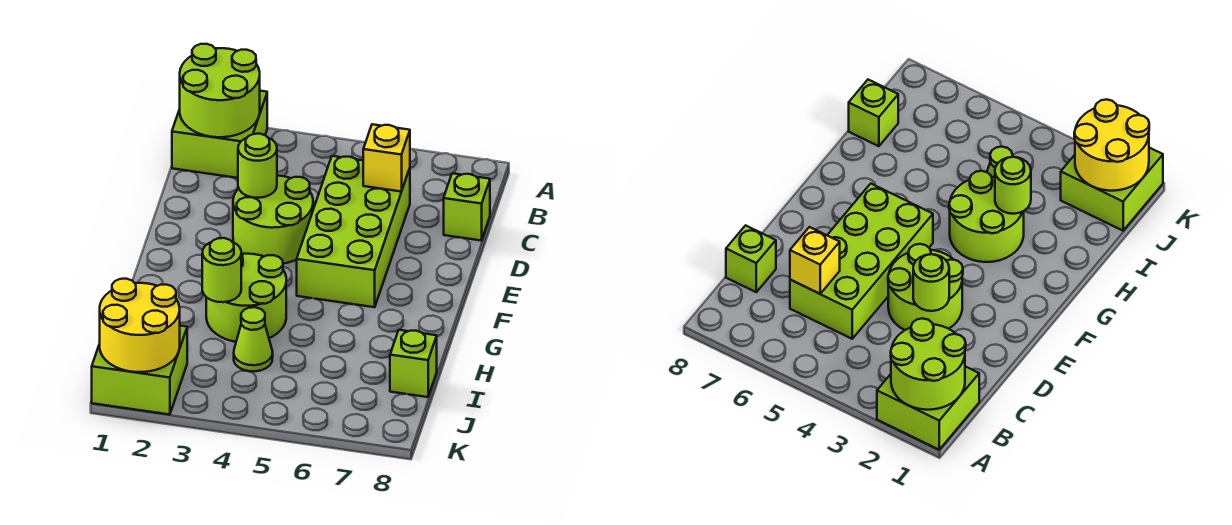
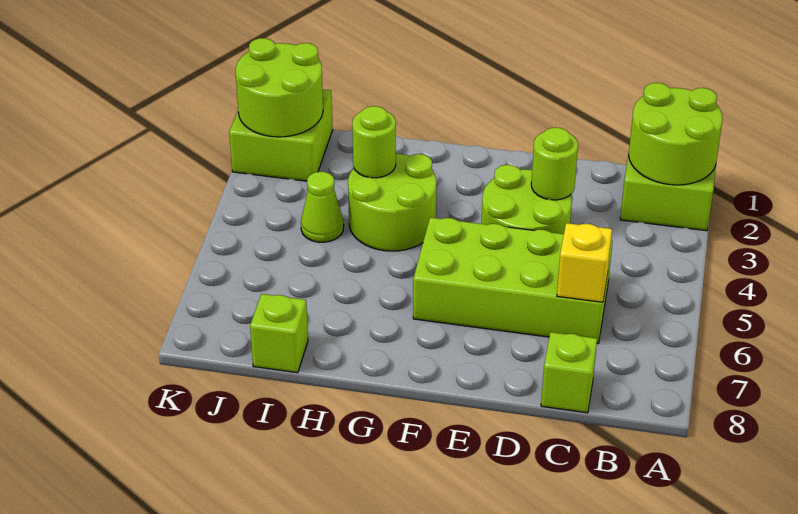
yellow 2x2 round brick [100,279,180,372] -> lime 2x2 round brick [236,38,323,137]

